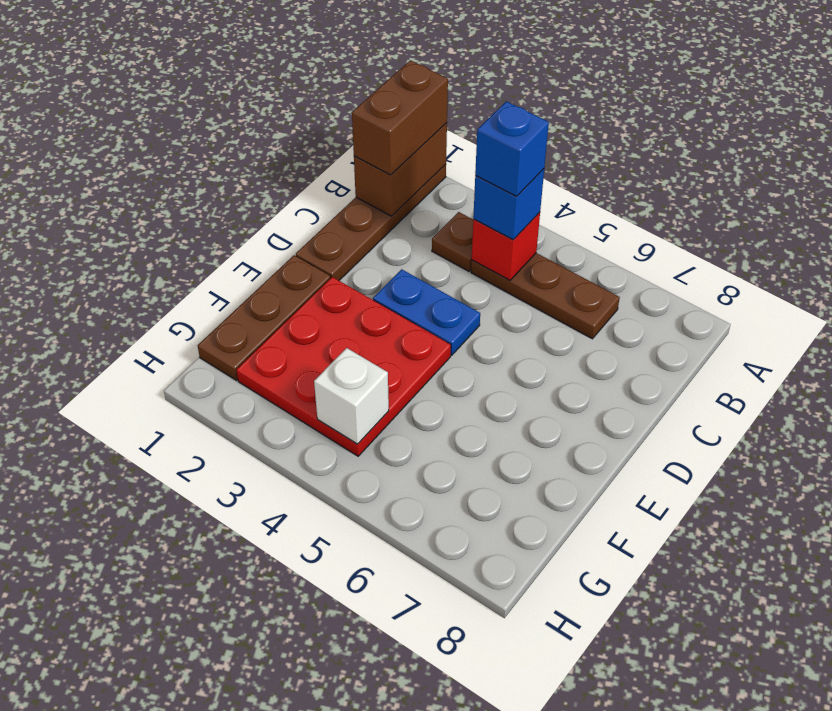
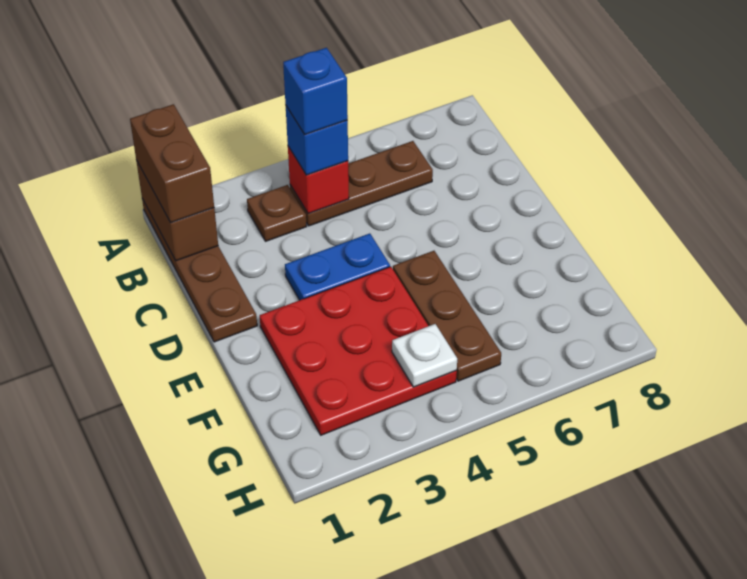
brown 1x3 plate [198,255,331,380] -> brown 1x3 plate moved to [393,251,501,381]
white 1x1 brick [314,348,389,444] -> white 1x1 plate [392,324,457,387]

